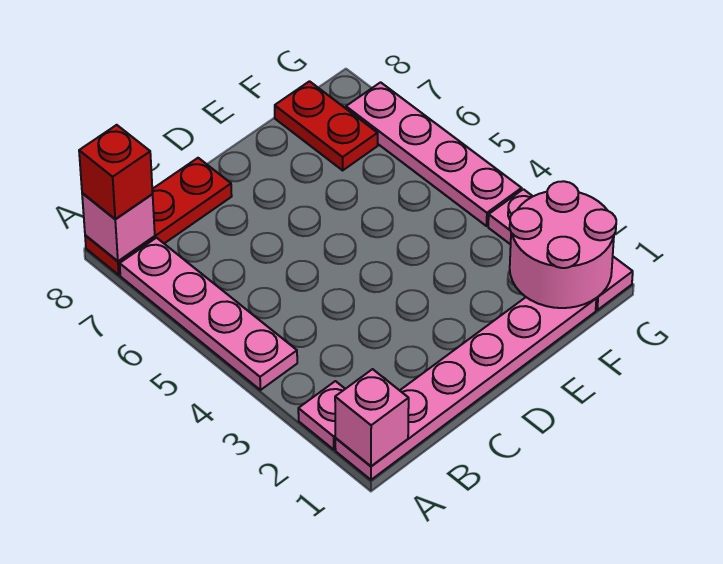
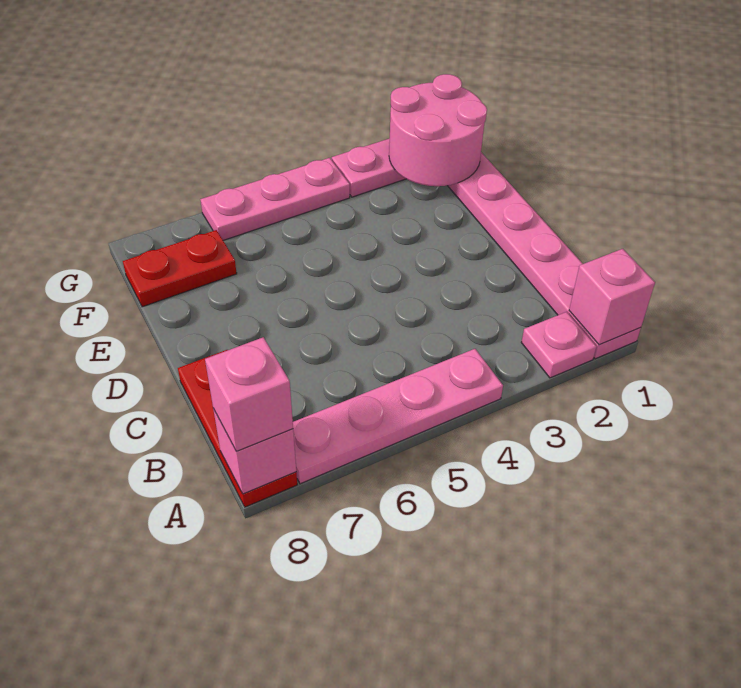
red 1x1 brick [79,125,153,219] -> pink 1x1 brick [205,337,293,451]
pink 1x4 plate [346,82,522,226] -> pink 1x3 plate [200,158,350,240]

